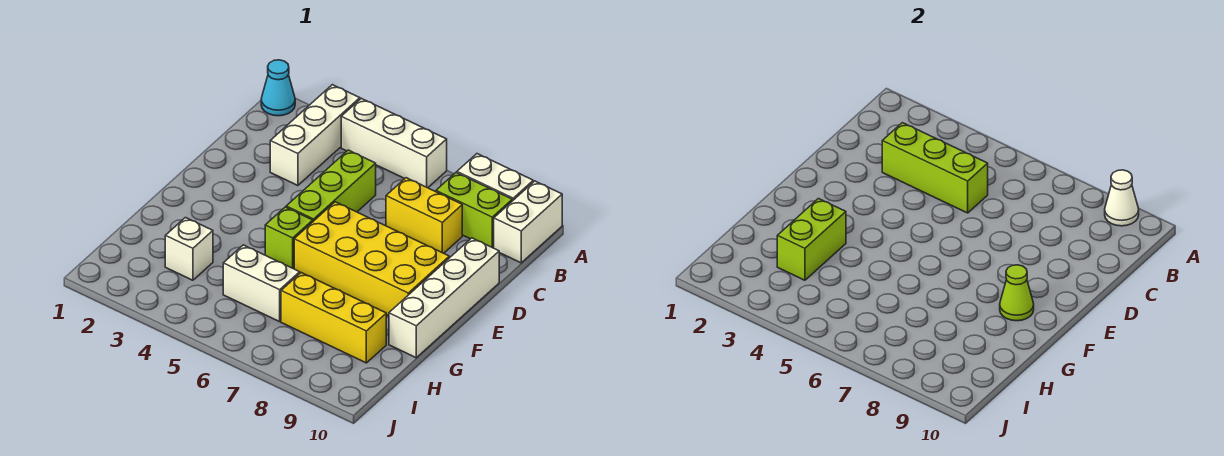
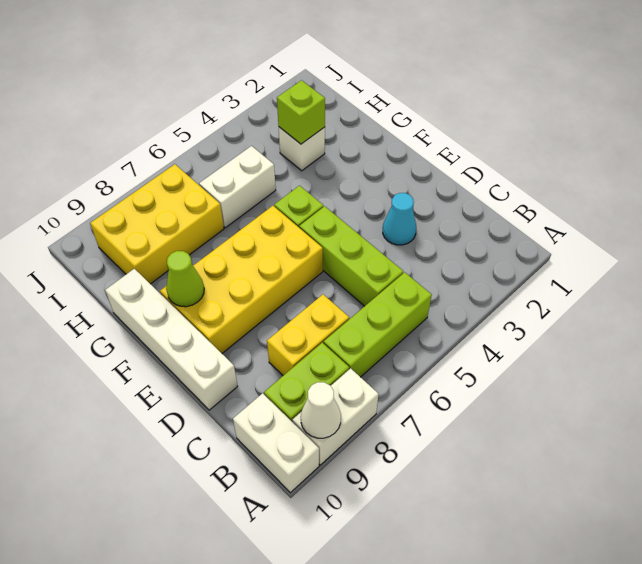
cyan 1x1 cone [261,60,295,116] -> cyan 1x1 cone moved to [383,193,416,245]
white 1x3 brick [270,85,360,186] -> none
white 1x3 brick [341,98,447,188] -> none
lime 1x3 brick [882,123,988,213] -> lime 1x3 brick moved to [324,272,432,377]
lime 1x2 brick [777,199,846,280] -> lime 1x1 brick [277,80,325,144]
yellow 1x3 brick [281,273,386,363] -> yellow 2x3 brick [90,164,224,284]

